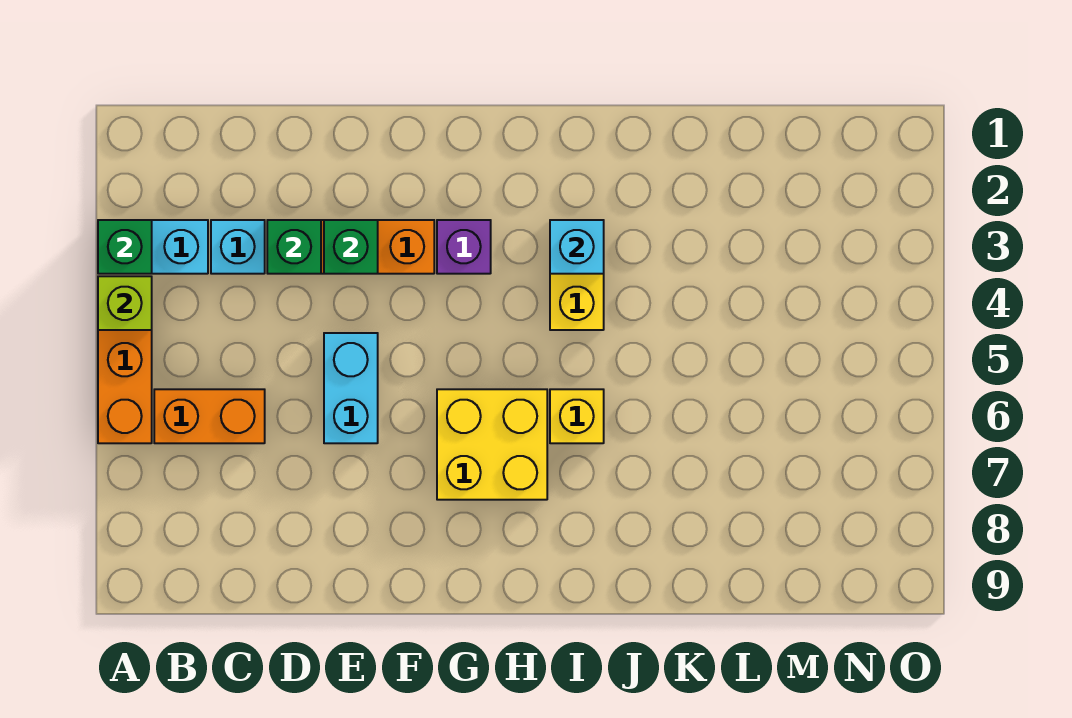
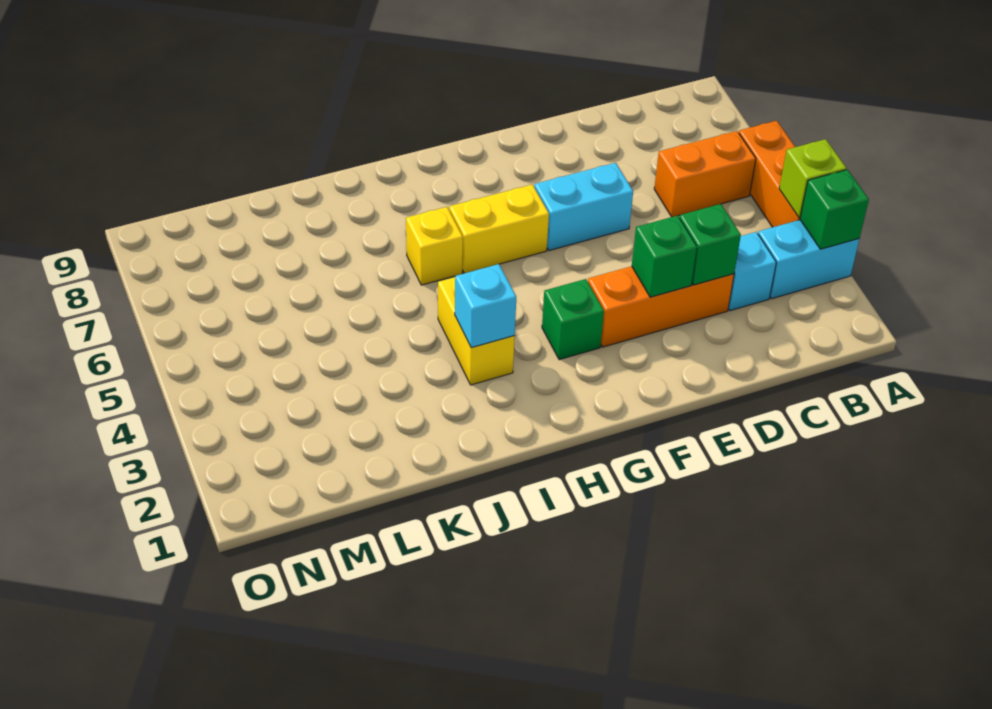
cyan 1x2 brick [324,333,378,443] -> cyan 1x2 brick turned to [534,163,633,250]
purple 1x1 brick [437,220,491,274] -> green 1x1 brick [542,279,604,360]
yellow 2x2 brick [437,389,547,500] -> yellow 1x2 brick [449,185,549,273]

